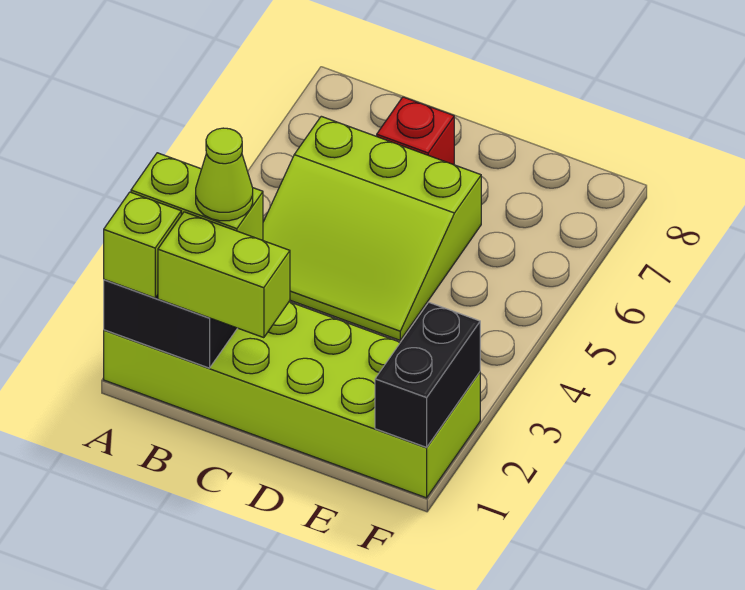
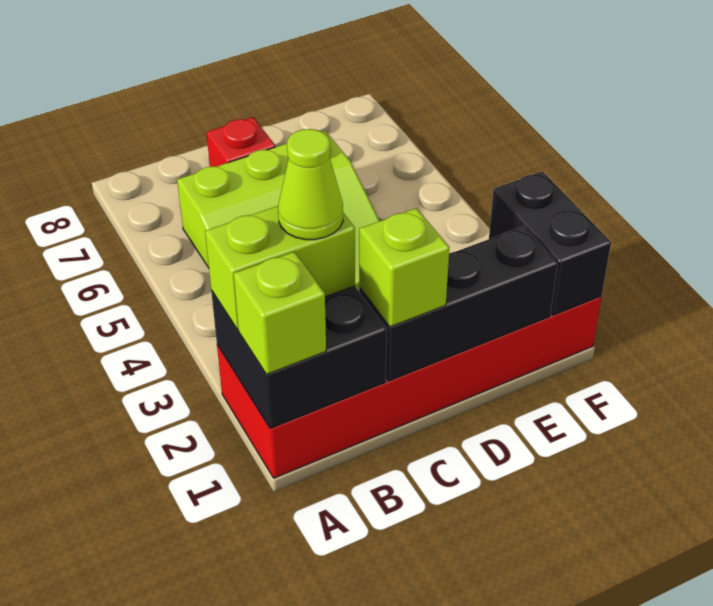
lime 2x6 brick [104,302,480,498] -> red 2x6 brick [217,297,602,478]
lime 1x2 brick [158,212,290,338] -> lime 1x1 brick [359,208,449,327]
none -> black 1x3 brick [359,226,558,381]

